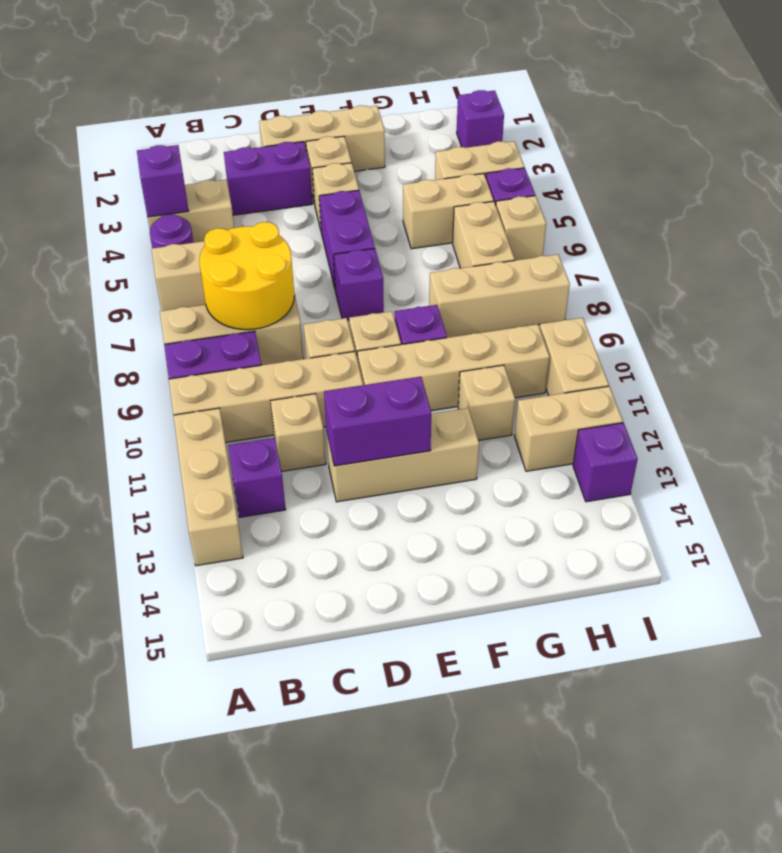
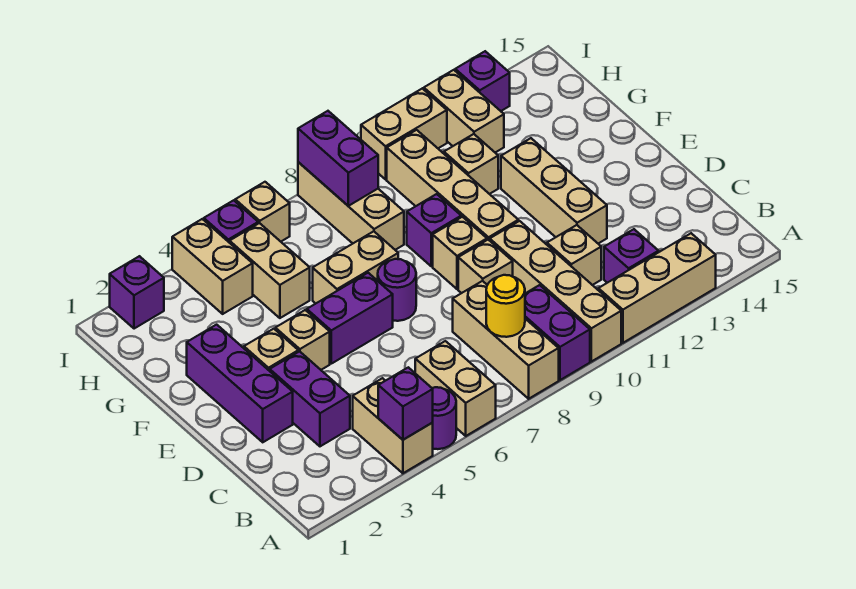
yellow 2x2 round brick [199,222,294,330] -> yellow 1x1 round brick [486,275,525,337]
tan 1x3 brick [259,105,385,171] -> purple 1x3 brick [187,325,293,442]
purple 1x2 brick [324,377,431,466] -> purple 1x2 brick moved to [298,111,378,206]
purple 1x1 brick [334,249,384,320] -> purple 1x1 round brick [378,259,416,321]
tan 1x2 brick [453,201,515,268] -> tan 1x2 brick moved to [313,231,398,304]

